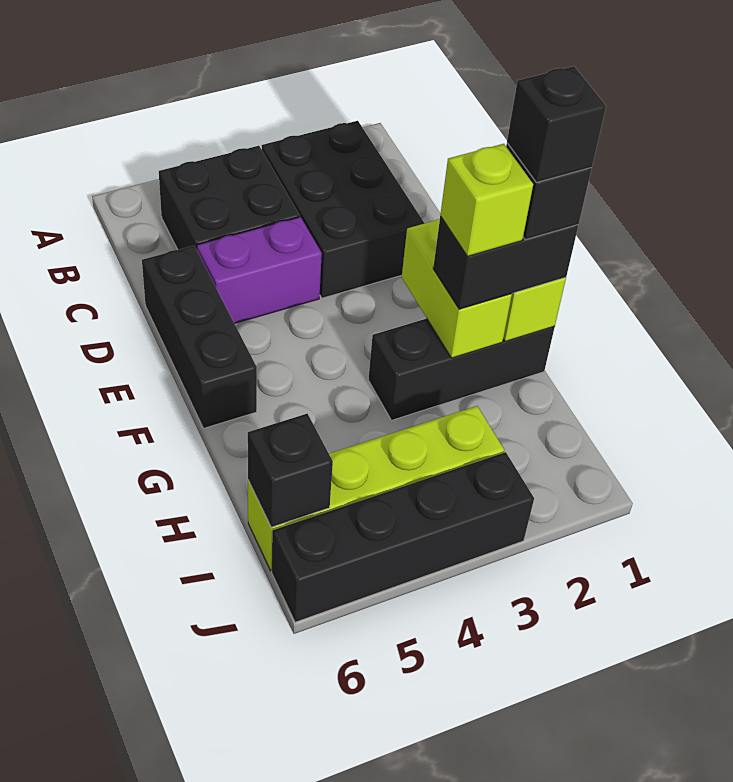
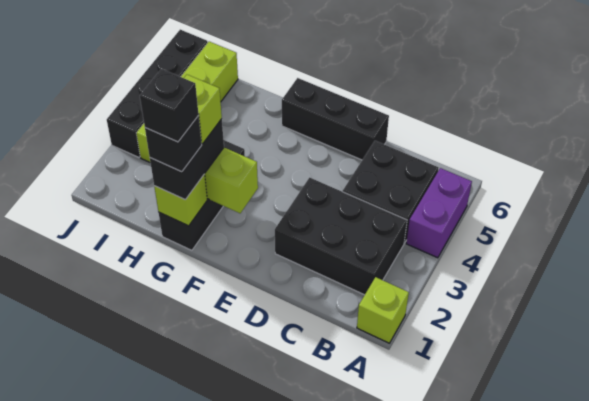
none -> lime 1x1 brick [357,277,409,343]
purple 1x2 brick [197,217,322,323] -> purple 1x2 brick moved to [406,168,472,258]
black 1x1 brick [248,414,333,527] -> none

